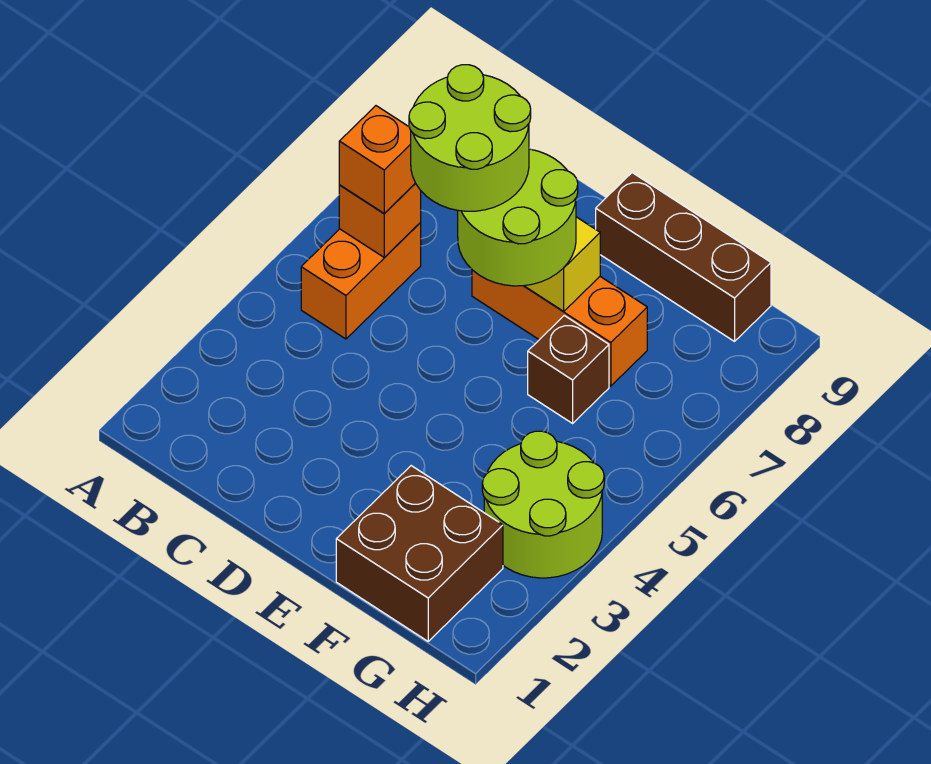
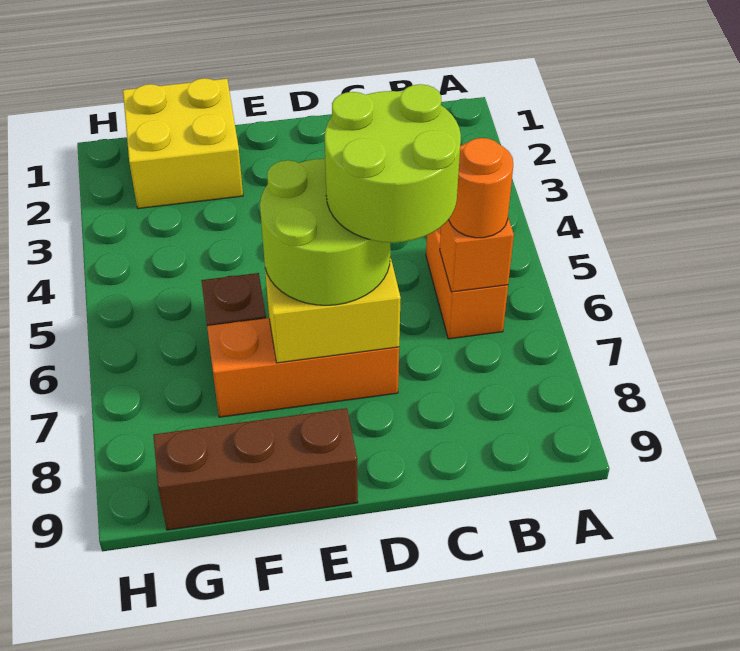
orange 1x1 brick [339,106,415,213] -> orange 1x1 round brick [448,138,513,238]
brown 2x2 brick [336,466,503,641] -> yellow 2x2 brick [123,78,243,209]
lime 2x2 round brick [482,431,604,578] -> none

